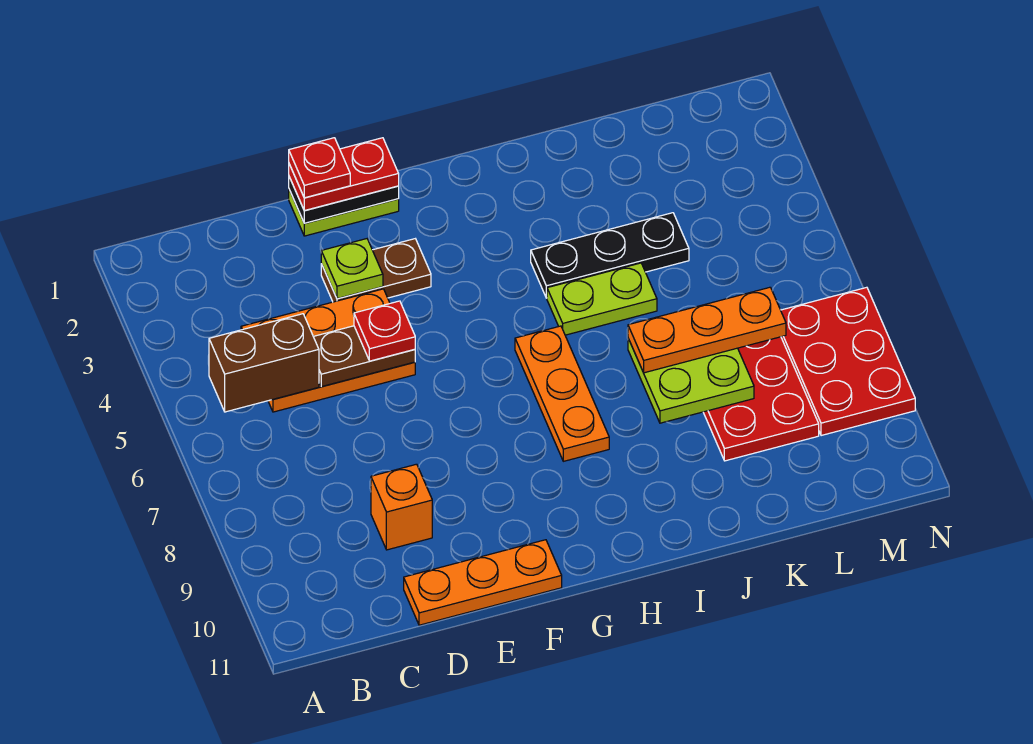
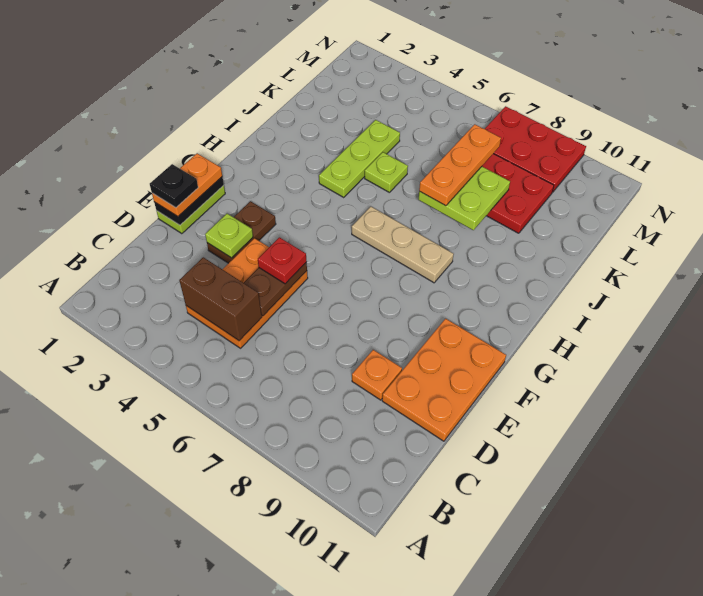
brown 1x2 brick [209,314,319,412] -> brown 1x2 brick turned to [179,257,262,341]
orange 1x1 brick [371,464,432,550] -> orange 1x1 plate [352,350,402,400]
orange 1x3 plate [404,540,562,625] -> orange 2x3 plate [382,319,506,441]
red 1x2 plate [289,138,399,211] -> orange 1x2 plate [152,153,222,216]
red 1x1 plate [289,138,350,198] -> black 1x1 plate [150,164,198,207]
orange 1x3 plate [515,326,609,461] -> tan 1x3 plate [352,207,454,283]
black 1x3 plate [531,213,689,298] -> lime 1x3 plate [319,120,400,197]
lime 1x2 plate [547,263,657,335] -> lime 1x1 plate [365,152,408,193]

